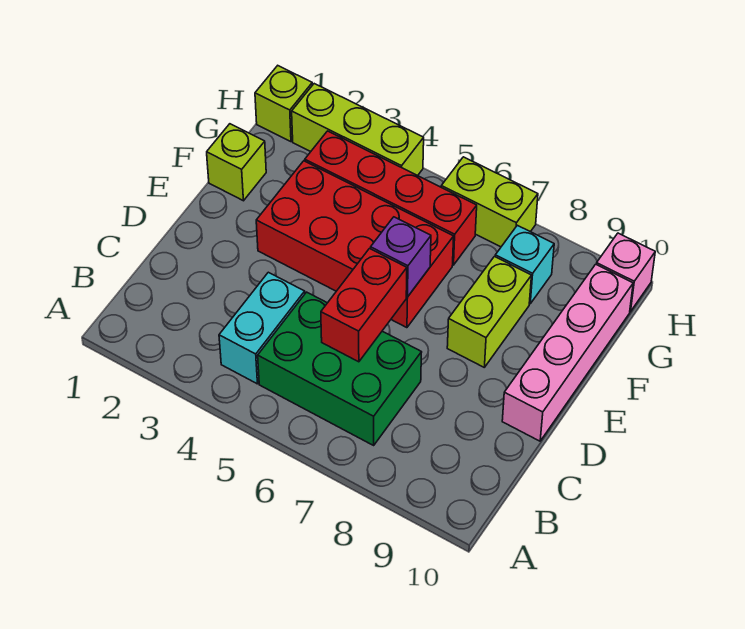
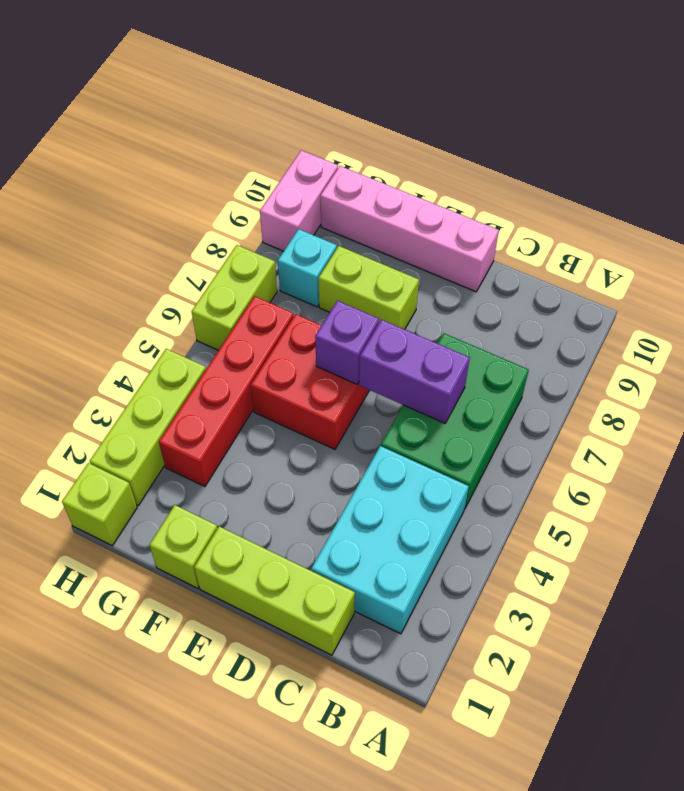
cyan 1x2 brick [219,272,305,384] -> cyan 2x3 brick [311,446,469,634]
none -> lime 1x3 brick [194,526,355,655]
red 1x2 brick [321,249,407,362] -> purple 1x2 brick [359,320,470,423]
red 2x4 brick [256,161,454,328] -> red 2x2 brick [251,314,369,449]
pink 1x1 brick [596,233,655,312] -> pink 1x2 brick [260,150,338,251]

